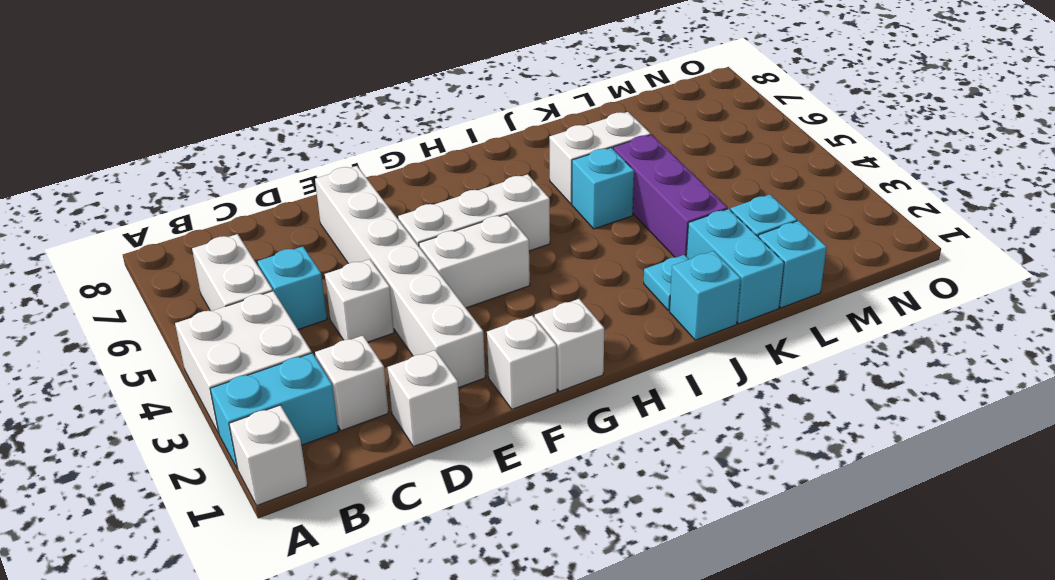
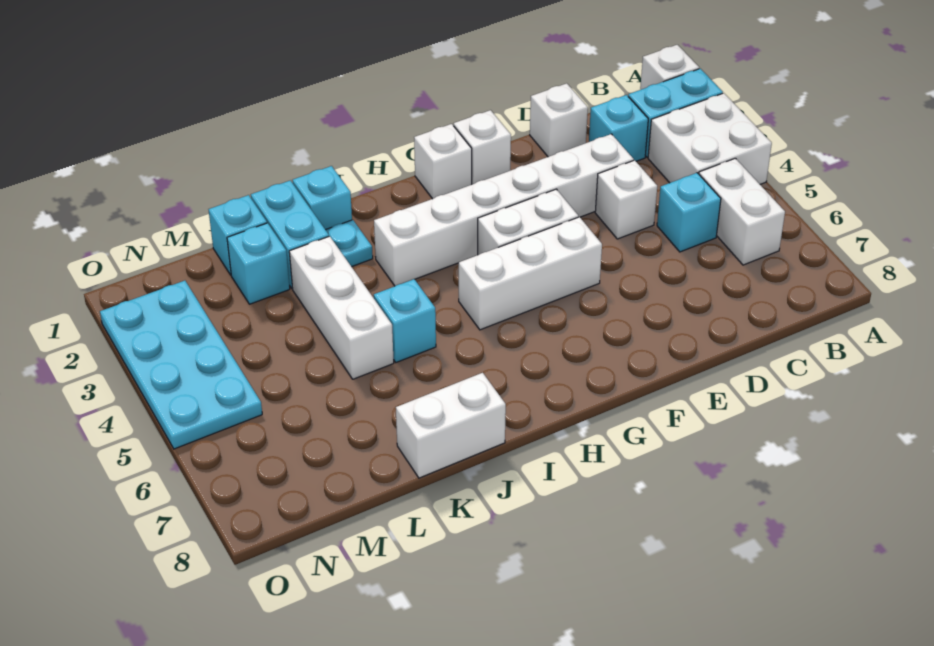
white 1x1 brick [315,336,389,431] -> cyan 1x1 brick [589,95,648,161]
white 1x6 brick [315,166,485,388] -> white 1x6 brick turned to [374,134,634,286]
white 1x2 brick [549,112,651,204] -> white 1x2 brick moved to [396,373,506,478]
purple 1x3 brick [613,135,727,257] -> white 1x3 brick [289,236,394,379]
none -> cyan 2x4 plate [100,281,262,449]

